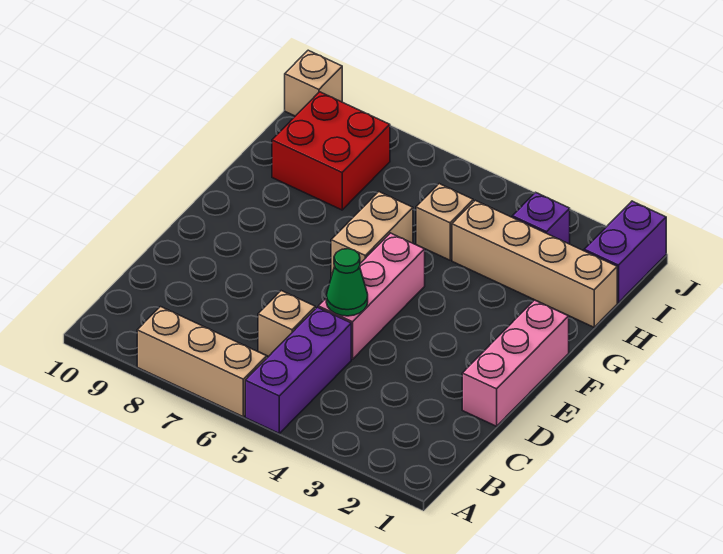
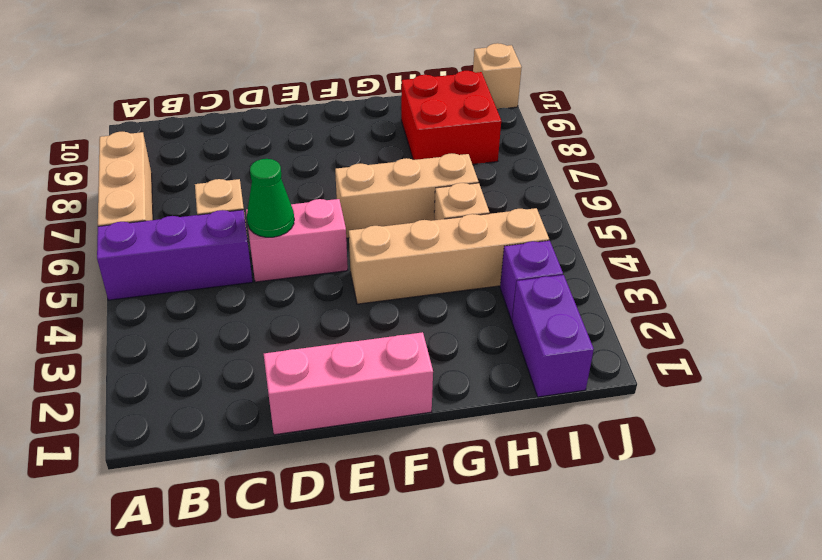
pink 1x3 brick [318,233,425,359] -> pink 1x2 brick [246,199,348,282]
tan 1x2 brick [331,192,413,277] -> tan 1x3 brick [335,153,478,238]
tan 1x4 brick [452,200,617,327] -> tan 1x4 brick turned to [349,208,549,304]
purple 1x2 brick [584,201,666,303] -> purple 1x2 brick turned to [512,275,594,397]

